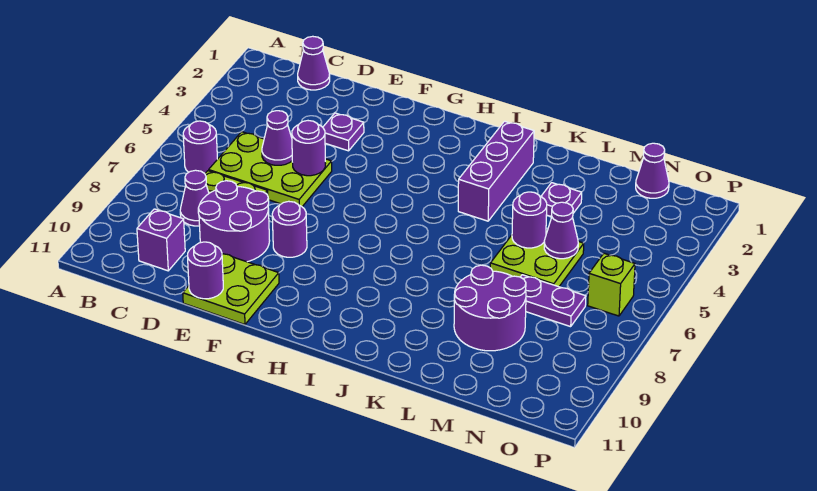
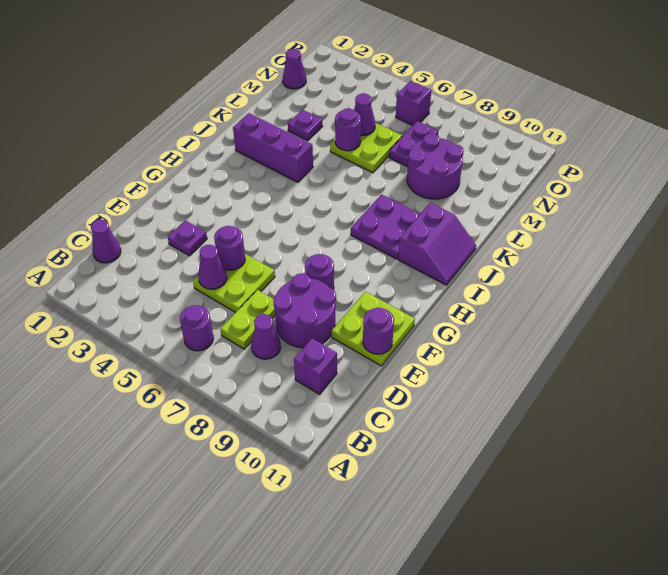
lime 2x3 plate [209,132,332,206] -> lime 2x2 plate [193,254,275,312]
none -> purple 2x2 plate [351,195,420,259]
none -> purple 2x2 slope [398,203,476,285]
lime 1x1 brick [588,253,635,316] -> purple 1x1 brick [396,81,431,125]

